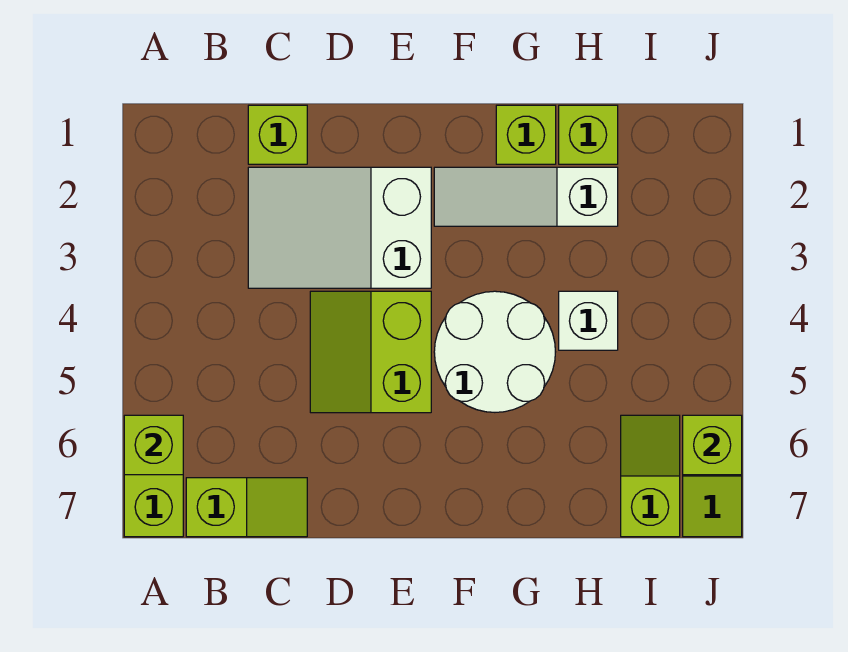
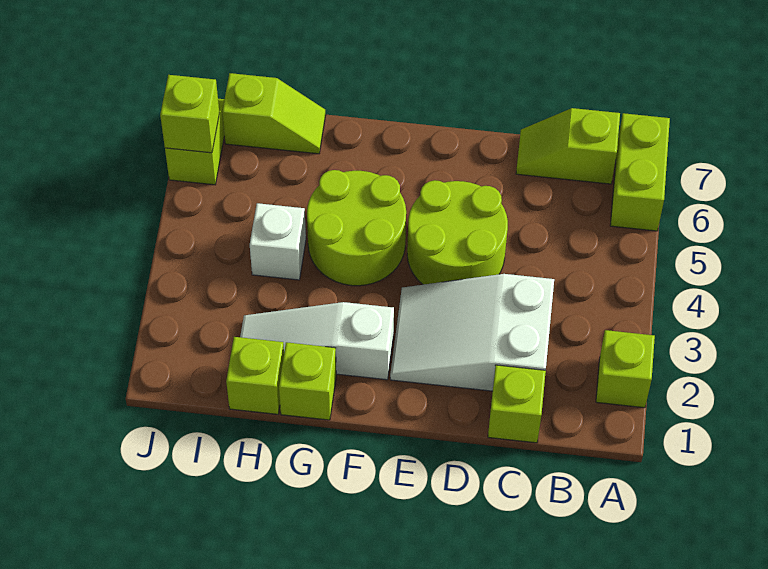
lime 1x1 brick [124,415,183,475] -> lime 1x1 brick moved to [596,330,655,408]
white 2x3 slope [248,167,431,288] -> white 2x3 slope turned to [390,274,554,391]
lime 2x2 slope [310,291,431,413] -> lime 2x2 round brick [407,180,508,285]
white 1x3 slope [434,167,618,226] -> white 1x3 slope turned to [240,302,394,380]
white 2x2 round brick [434,291,555,412] -> lime 2x2 round brick [307,170,406,286]
lime 1x2 slope [621,415,680,537] -> lime 1x2 slope turned to [222,73,325,154]

